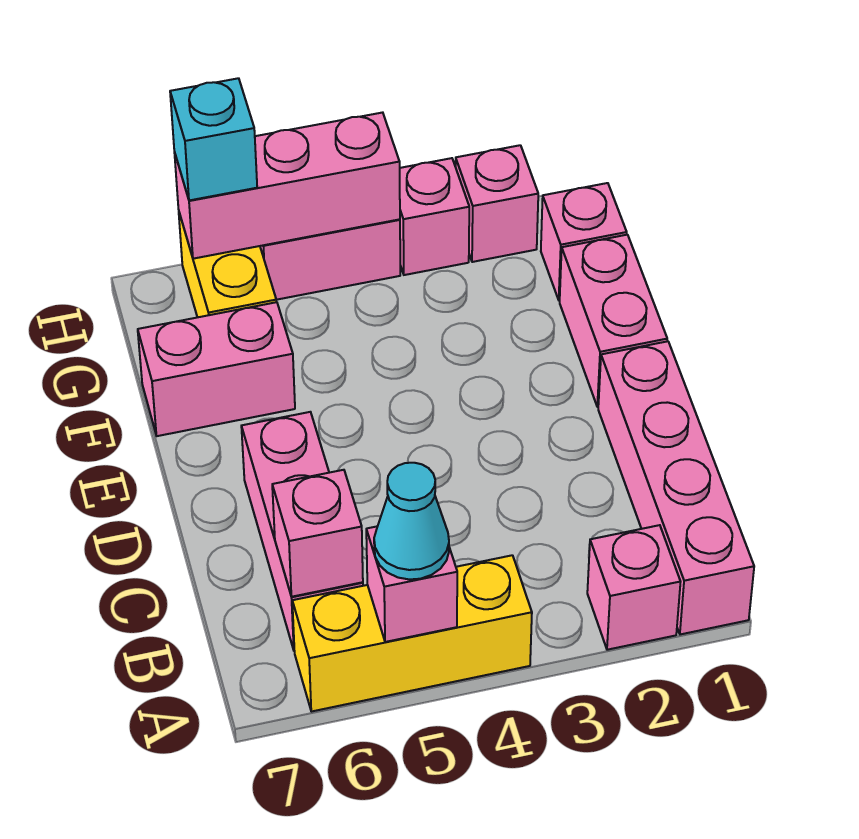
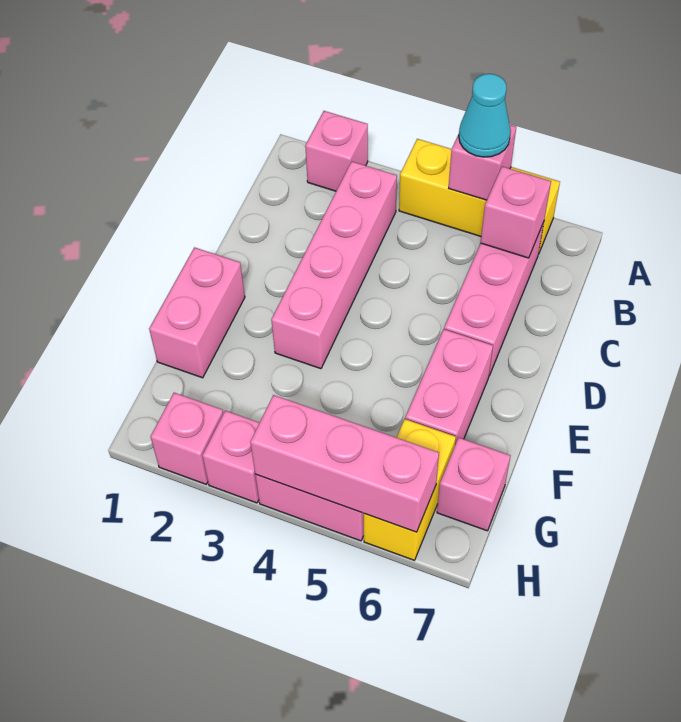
pink 1x4 brick [598,341,754,634] -> pink 1x4 brick moved to [271,162,397,369]
pink 1x2 brick [138,302,295,436] -> pink 1x2 brick turned to [405,329,493,445]
pink 1x1 brick [541,183,627,300] -> pink 1x1 brick moved to [437,438,510,531]
cyan 1x1 brick [170,78,257,200] -> none

